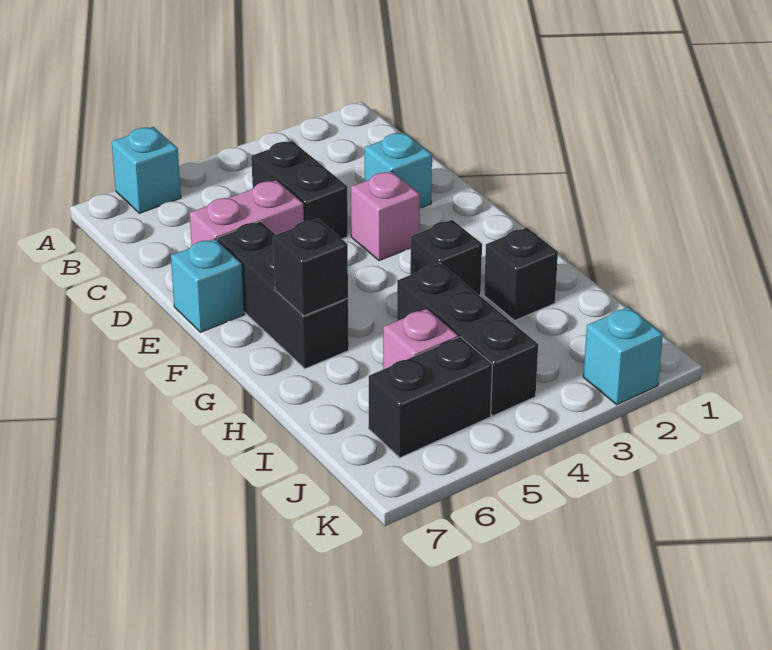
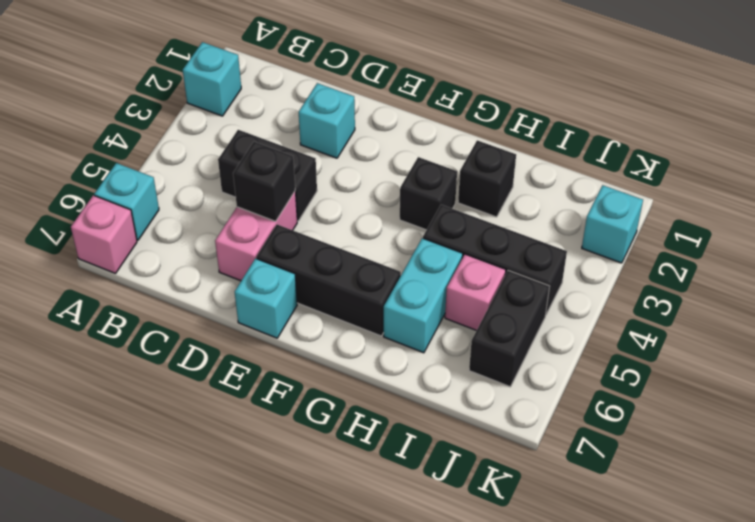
none -> cyan 1x1 brick [183,42,241,116]
pink 1x1 brick [351,171,420,261] -> pink 1x1 brick moved to [71,195,137,273]
black 1x1 brick [273,219,348,316] -> black 1x1 brick moved to [233,142,295,221]
none -> cyan 1x2 brick [384,238,463,353]

